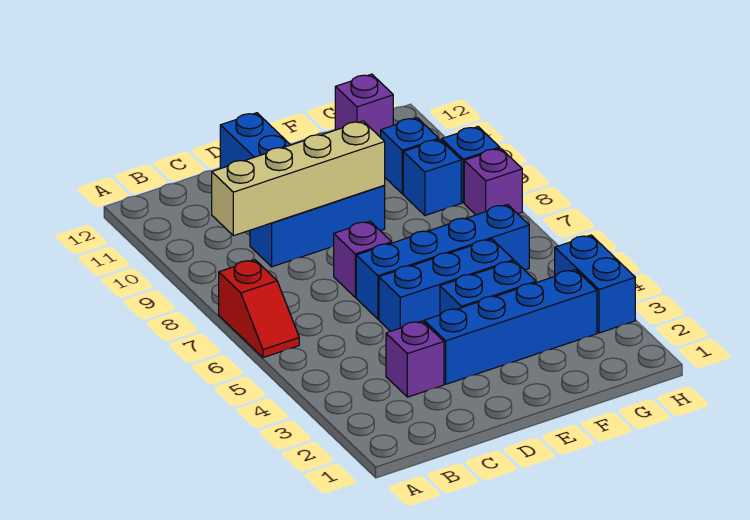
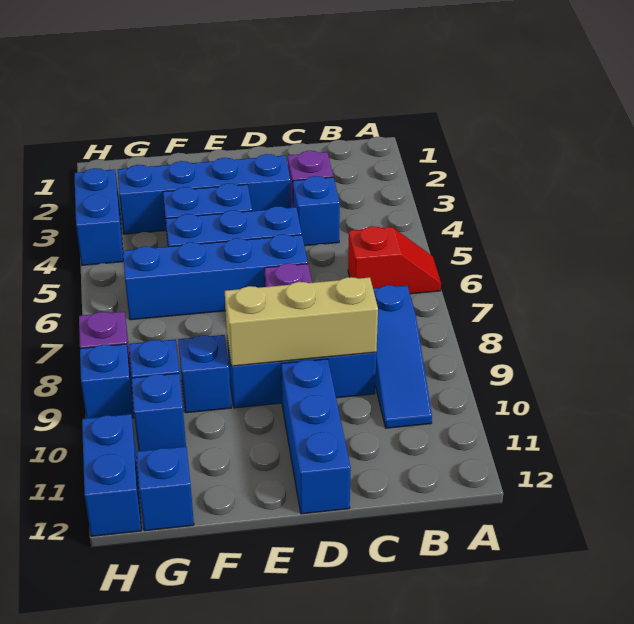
red 1x2 slope [219,260,299,358] -> red 1x2 slope turned to [348,226,441,294]
none -> blue 1x3 slope [373,285,432,428]
tan 1x4 brick [212,121,385,236] -> tan 1x3 brick [225,277,378,366]
none -> blue 1x1 brick [293,176,340,246]
none -> blue 1x1 brick [178,335,231,413]
purple 1x1 brick [335,74,393,138] -> blue 1x1 brick [137,447,194,531]
none -> blue 1x2 brick [82,414,141,536]

